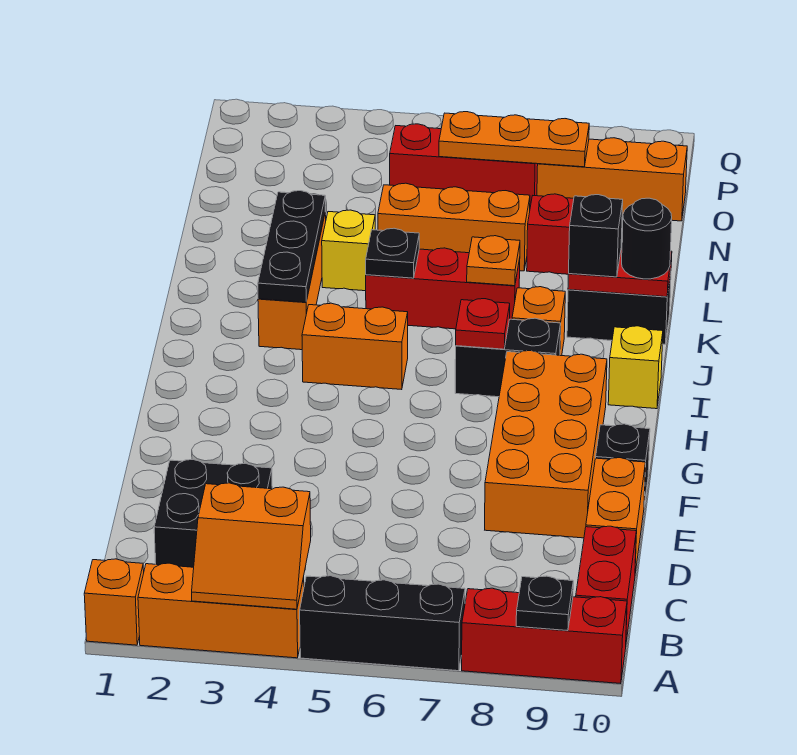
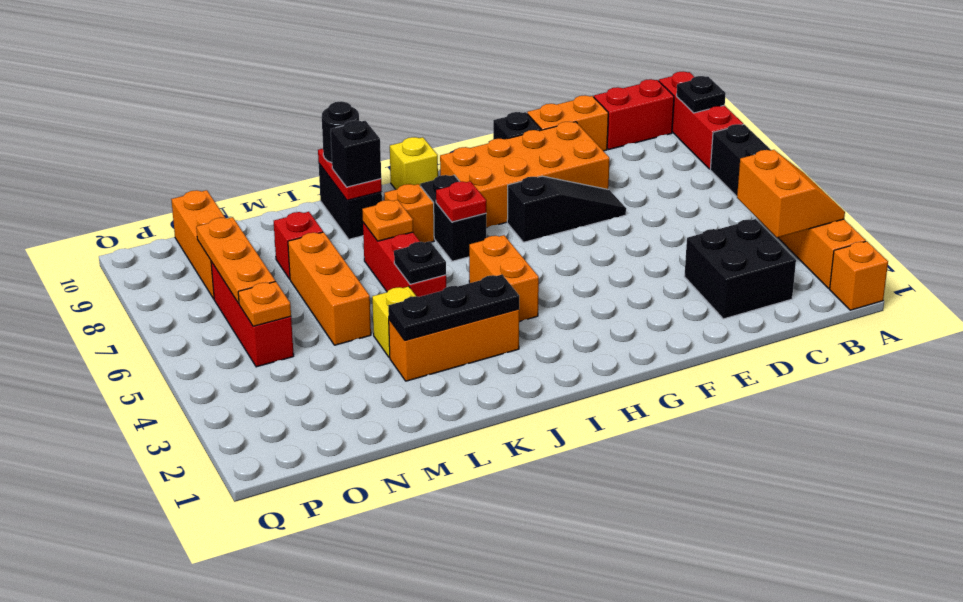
none -> black 1x3 slope [507,176,626,242]
none -> orange 1x1 plate [238,282,291,326]

